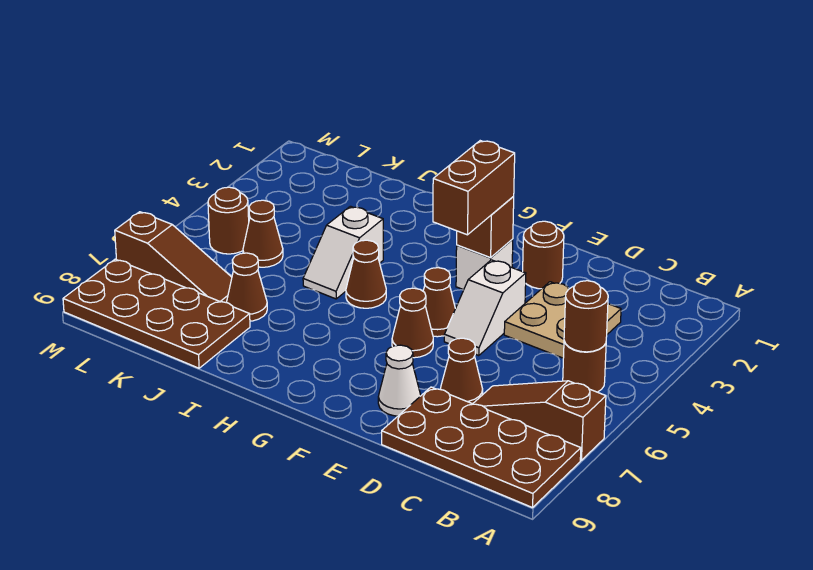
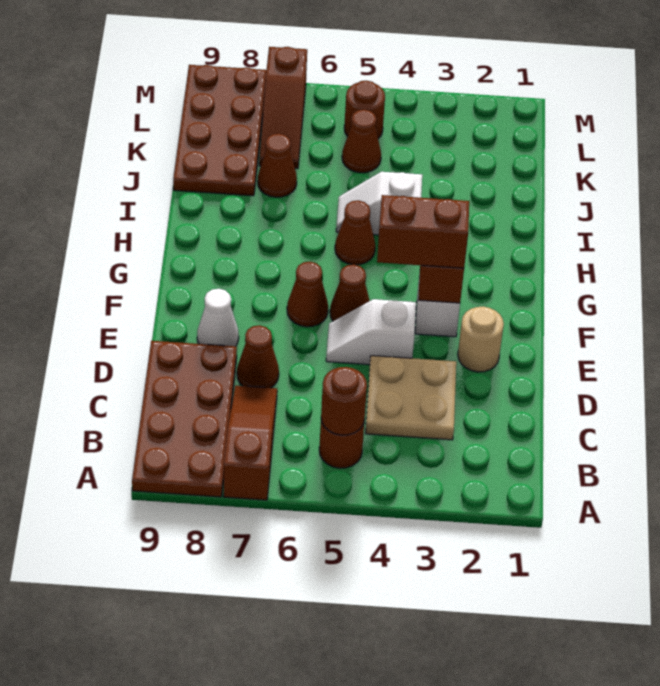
brown 1x1 round brick [523,221,564,289] -> tan 1x1 round brick [458,306,504,372]

